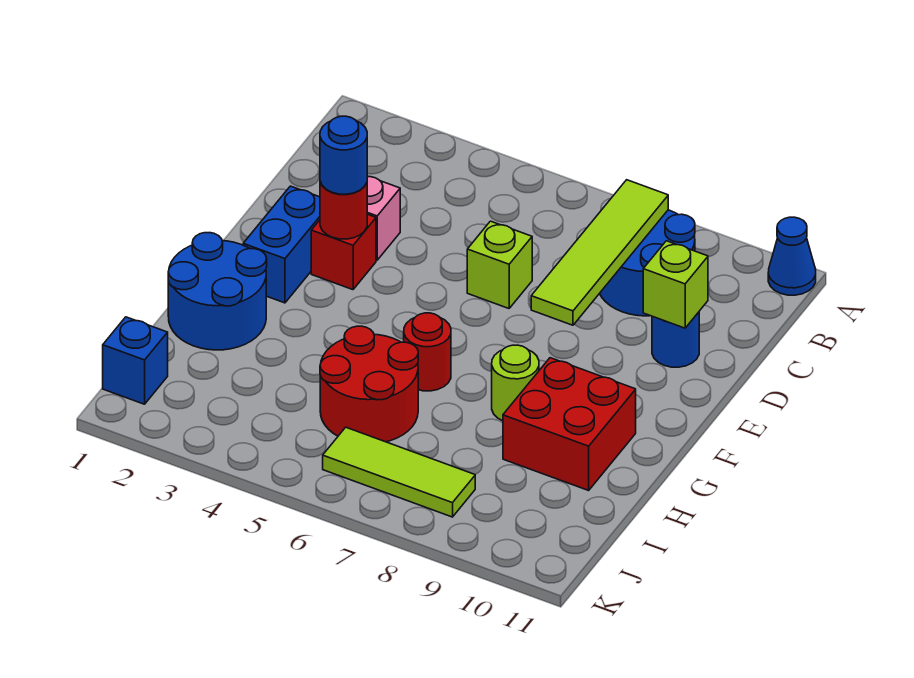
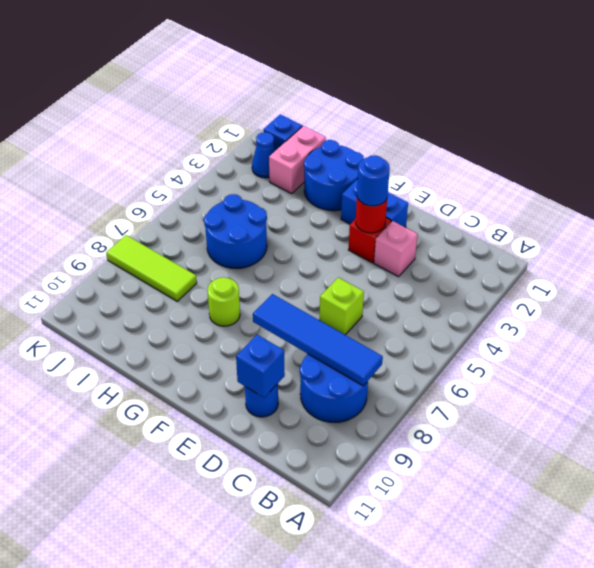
blue 1x1 cone [768,217,816,295] -> blue 1x1 cone moved to [252,132,276,178]
lime 1x4 tile [531,180,668,325] -> blue 1x4 tile [253,294,383,386]
lime 1x1 brick [643,241,708,328] -> blue 1x1 brick [236,335,285,398]
red 1x1 round brick [404,313,451,391] -> none
red 2x2 brick [503,358,636,490] -> none
red 2x2 round brick [320,326,418,442] -> blue 2x2 round brick [204,194,267,268]
none -> pink 1x2 brick [269,126,326,194]
lime 1x3 tile [323,427,475,517] -> lime 1x3 tile turned to [106,235,197,301]

